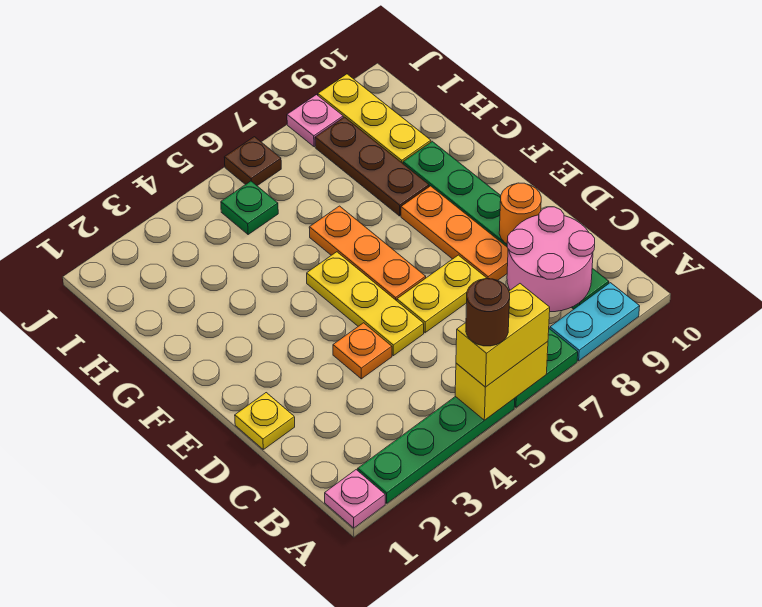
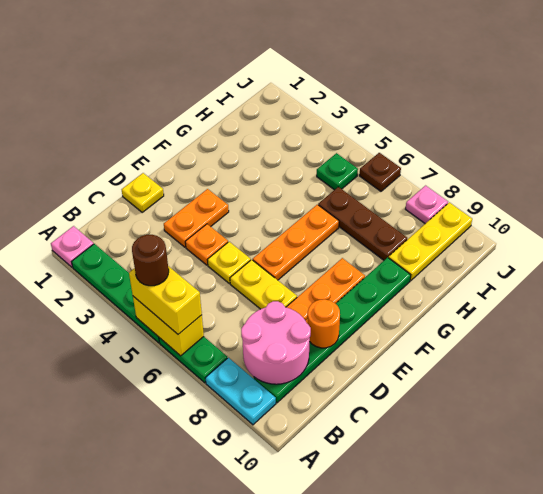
none -> orange 1x2 plate [164,189,229,247]
yellow 1x3 plate [307,252,424,356] -> yellow 1x1 plate [208,242,251,283]
brown 1x3 plate [315,117,429,216] -> brown 1x3 plate turned to [318,187,407,260]

